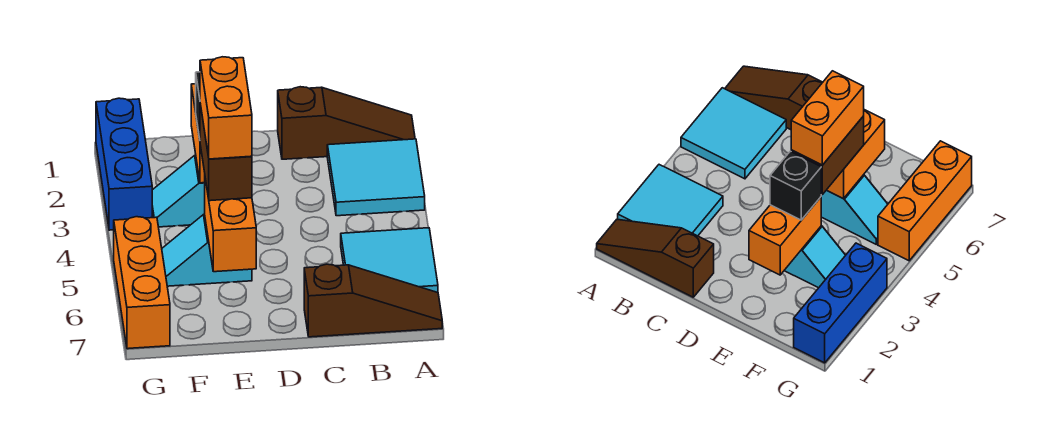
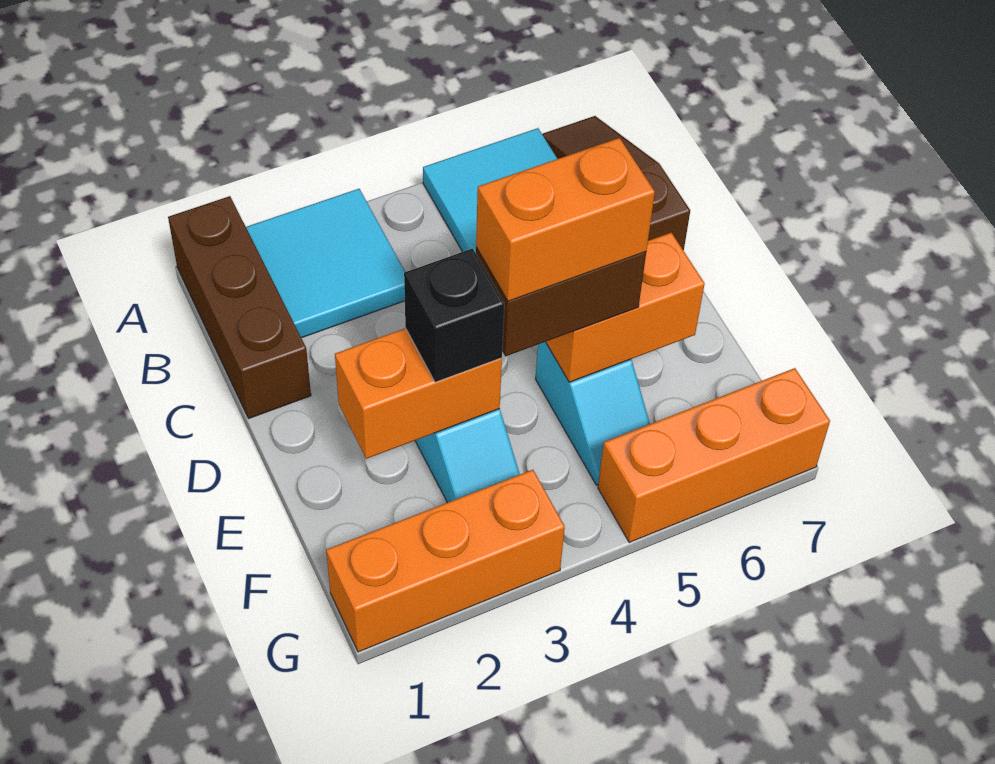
brown 1x3 slope [278,87,415,159] -> brown 1x3 brick [168,196,311,419]
blue 1x3 brick [96,98,152,230] -> orange 1x3 brick [326,470,565,652]

